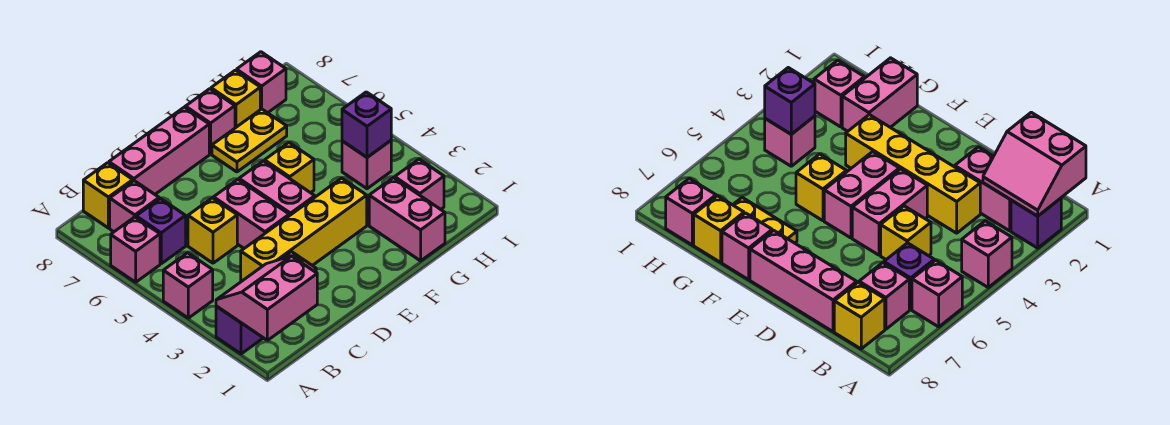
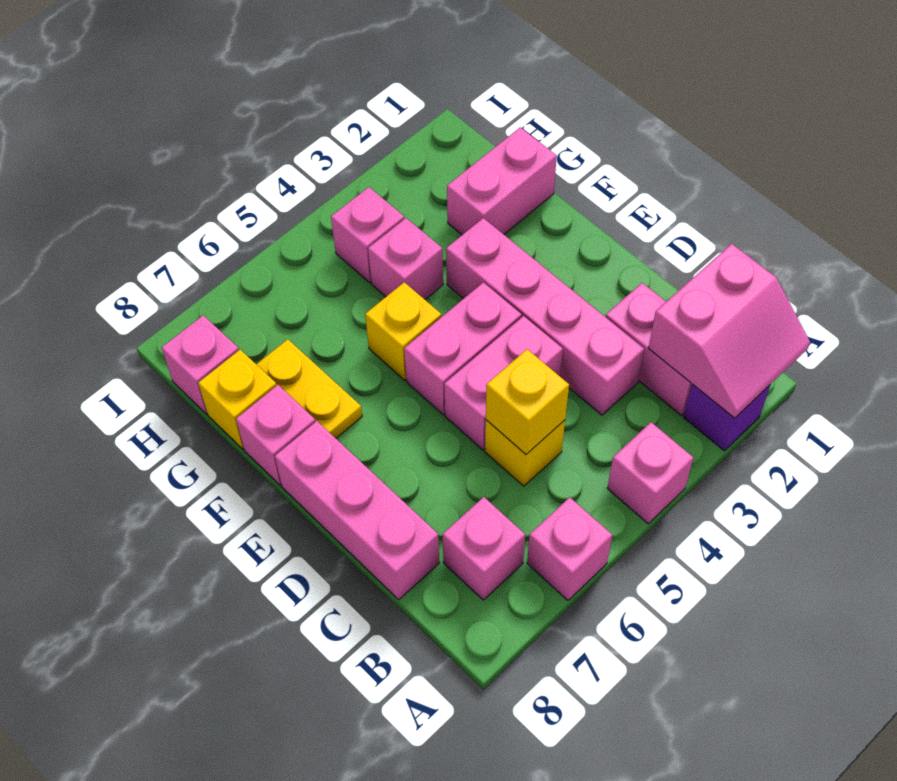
pink 2x2 slope [216,256,317,340] -> pink 2x2 slope turned to [649,244,810,418]
purple 1x1 brick [136,199,186,264] -> none
yellow 1x1 brick [83,163,133,228] -> yellow 1x1 brick moved to [486,349,569,454]
yellow 1x4 brick [241,178,367,282] -> pink 1x4 brick [446,218,644,415]
pink 1x1 brick [395,159,444,209] -> pink 1x1 brick moved to [368,218,443,299]
purple 1x1 brick [342,92,391,157] -> none

